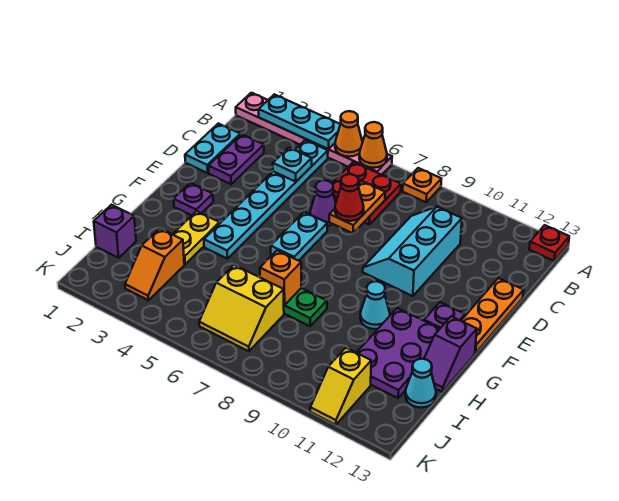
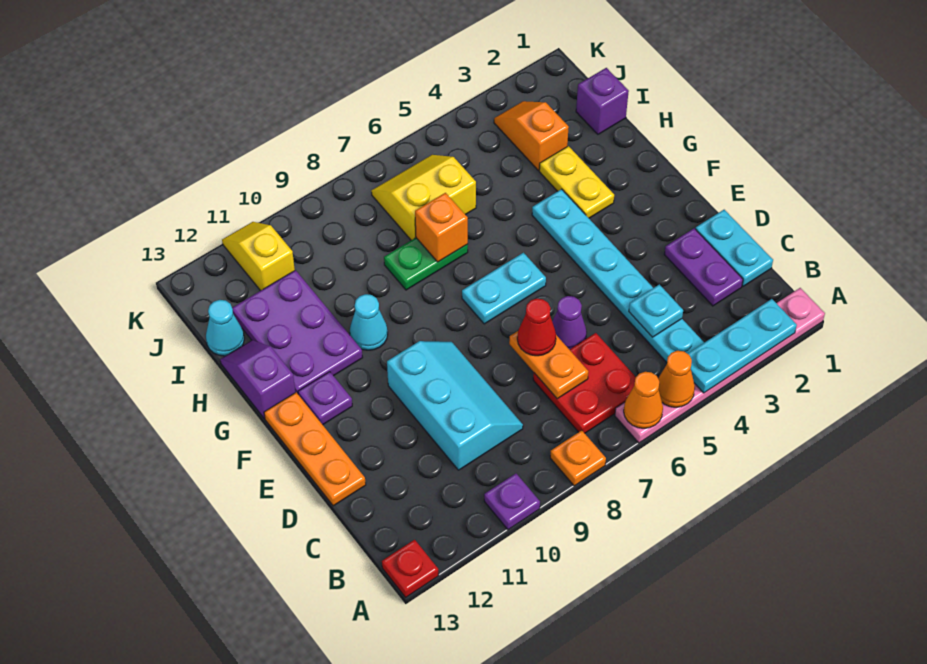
cyan 1x2 plate [271,212,327,261] -> cyan 1x2 plate turned to [462,253,546,324]
purple 1x1 plate [174,183,213,215] -> purple 1x1 plate moved to [484,474,540,530]

